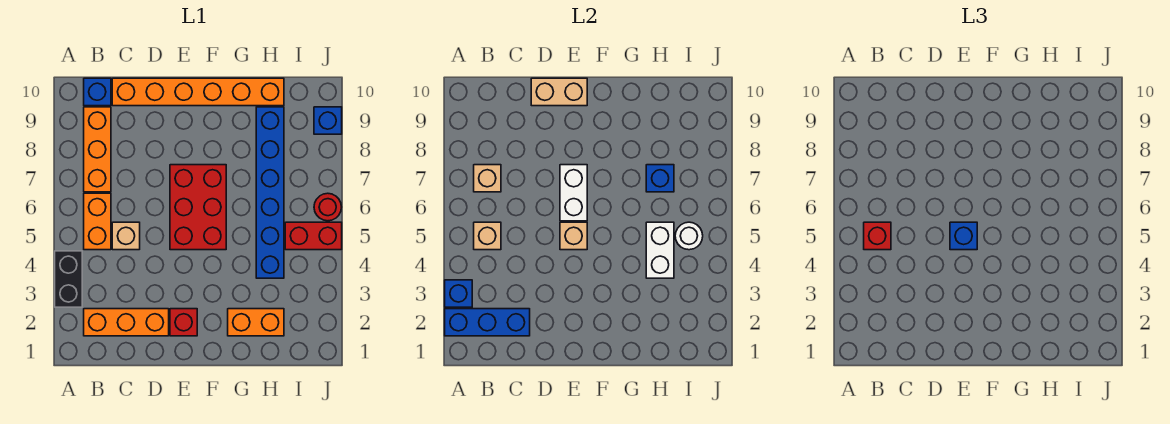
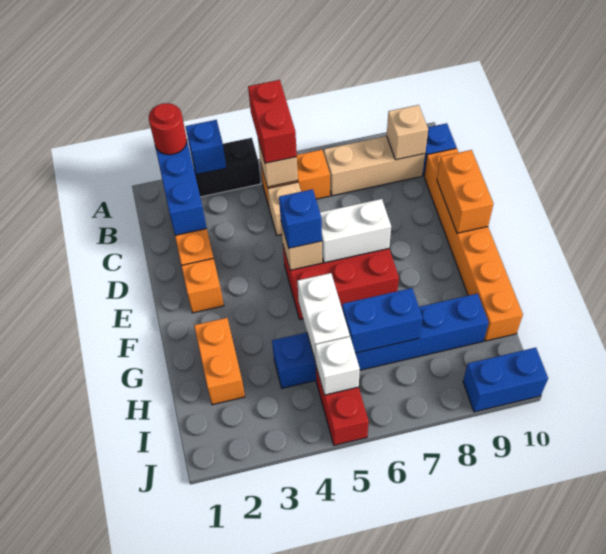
red 1x1 brick [864,222,891,250] -> red 1x2 brick [248,80,297,163]
orange 1x3 brick [84,107,111,192] -> tan 1x3 brick [324,136,425,196]
tan 1x1 brick [474,165,501,192] -> tan 1x1 brick moved to [387,105,428,160]
tan 1x2 brick [531,78,587,106] -> orange 1x2 brick [437,150,493,233]
red 1x1 brick [170,309,197,336] -> orange 1x1 brick [181,258,224,313]
white 1x2 brick [646,222,674,278] -> white 1x2 brick turned to [297,273,350,362]
blue 1x1 brick [646,165,674,192] -> blue 1x2 brick [342,288,423,353]
white 1x1 round brick [675,222,703,250] -> white 1x1 brick [315,337,360,395]
red 1x1 round brick [314,193,341,221] -> red 1x1 round brick moved to [149,103,187,155]
blue 1x1 brick [314,107,342,134] -> blue 1x2 brick [463,348,548,412]

